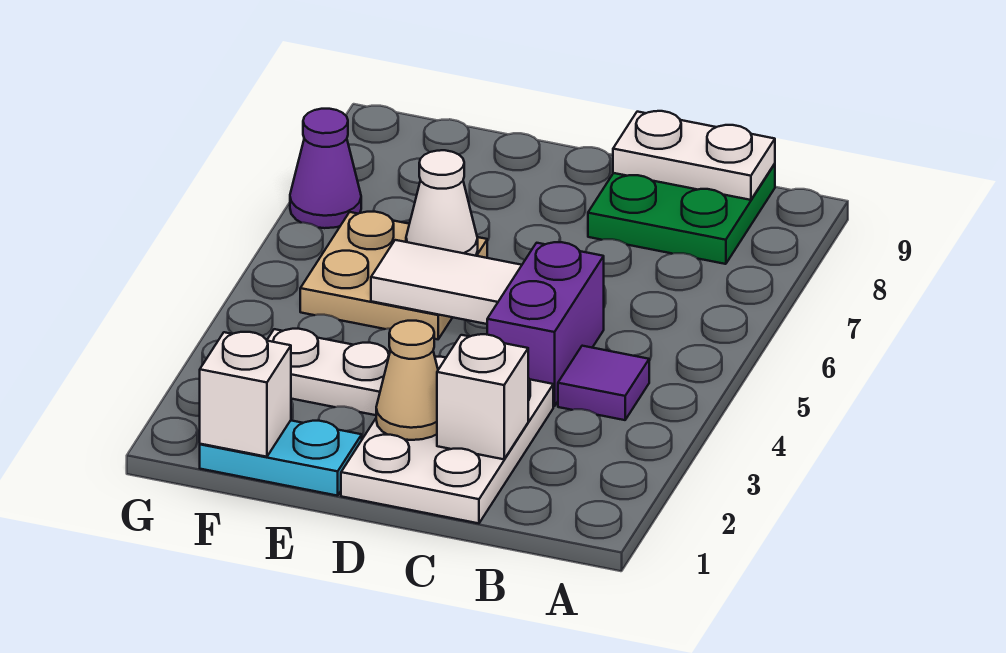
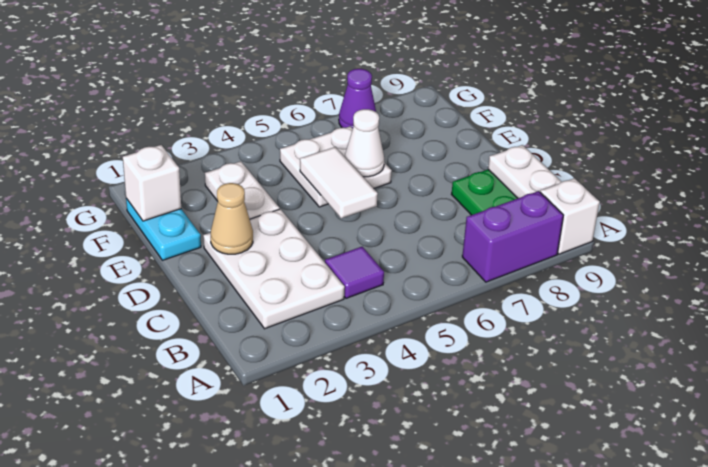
white 2x3 plate [341,357,553,523] -> white 2x3 plate turned to [203,209,345,329]
white 1x1 brick [437,334,528,459] -> white 1x1 brick moved to [540,178,600,254]
purple 1x2 brick [487,242,604,406] -> purple 1x2 brick moved to [462,191,564,282]
tan 2x2 plate [300,212,487,339] -> white 2x2 plate [280,126,392,207]

